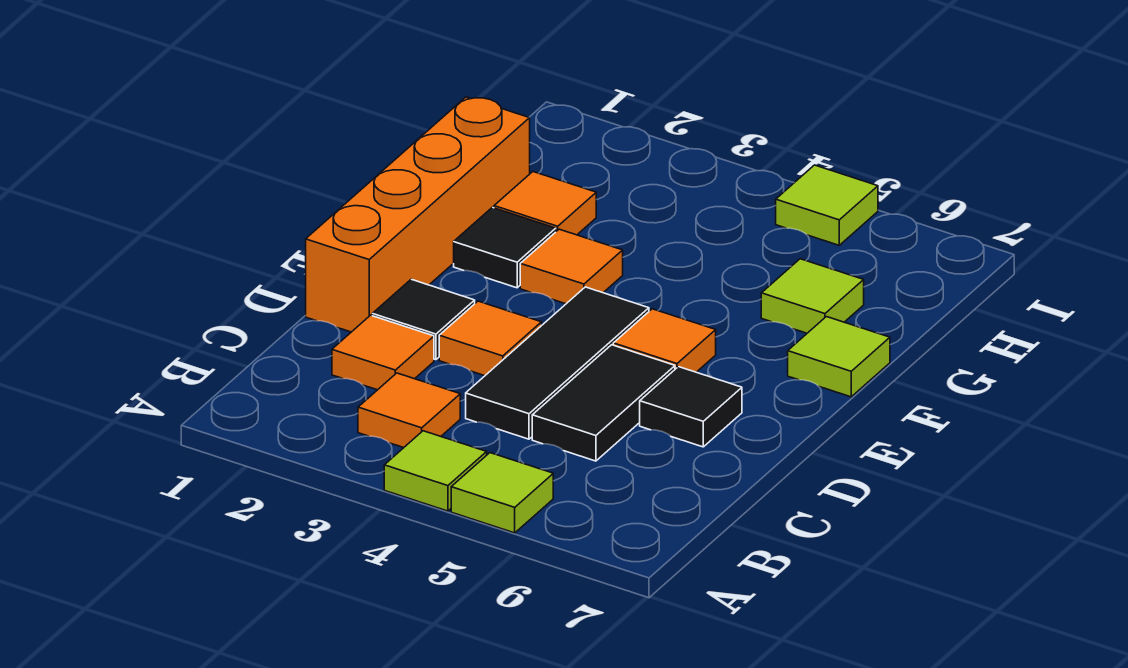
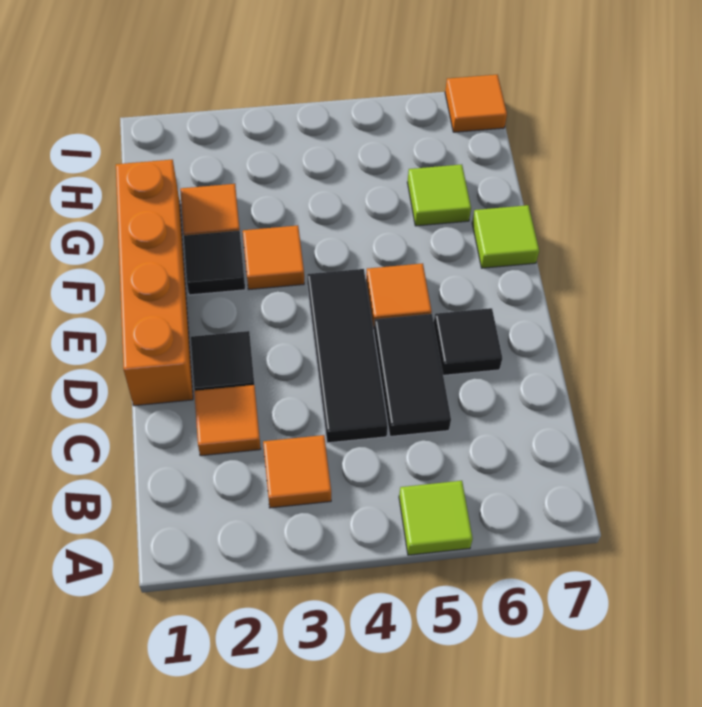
lime 1x1 tile [384,431,487,511] -> none
orange 1x1 tile [439,301,542,376] -> orange 1x1 tile moved to [445,75,507,132]
lime 1x1 tile [776,165,878,245] -> none

